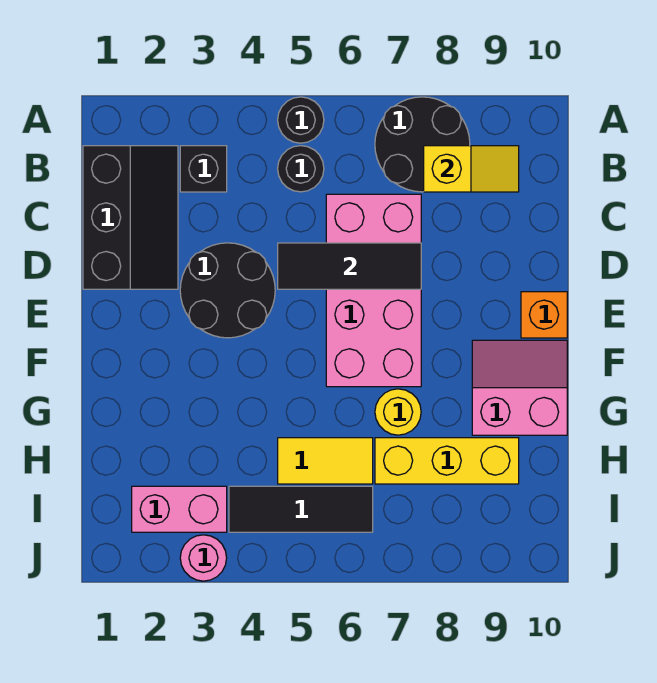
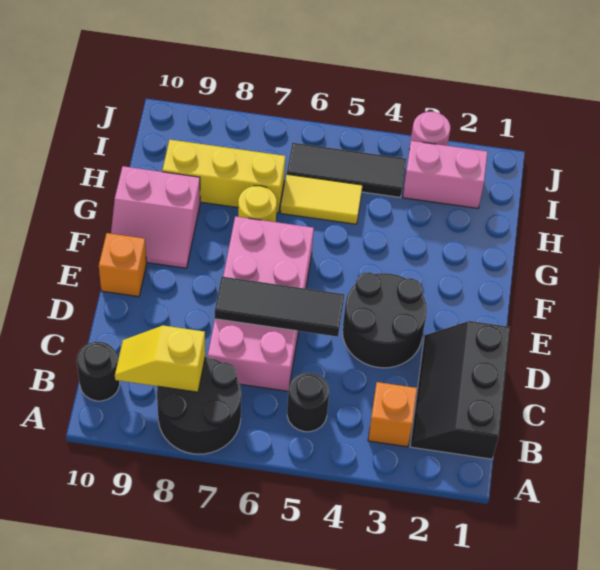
black 1x1 round brick [278,97,324,143] -> black 1x1 round brick moved to [77,342,120,401]
black 1x1 brick [180,146,227,192] -> orange 1x1 brick [368,382,417,447]

